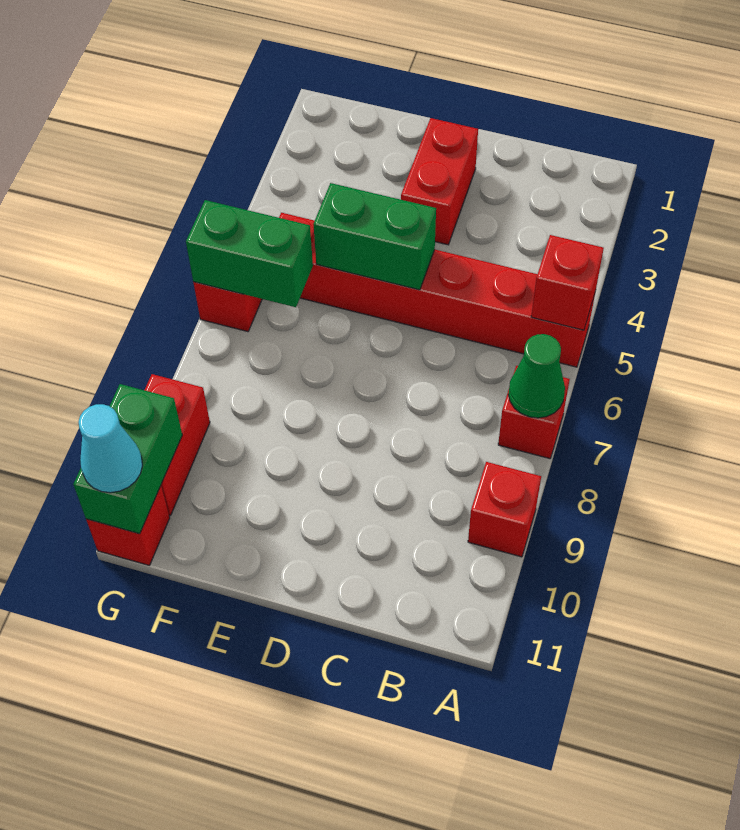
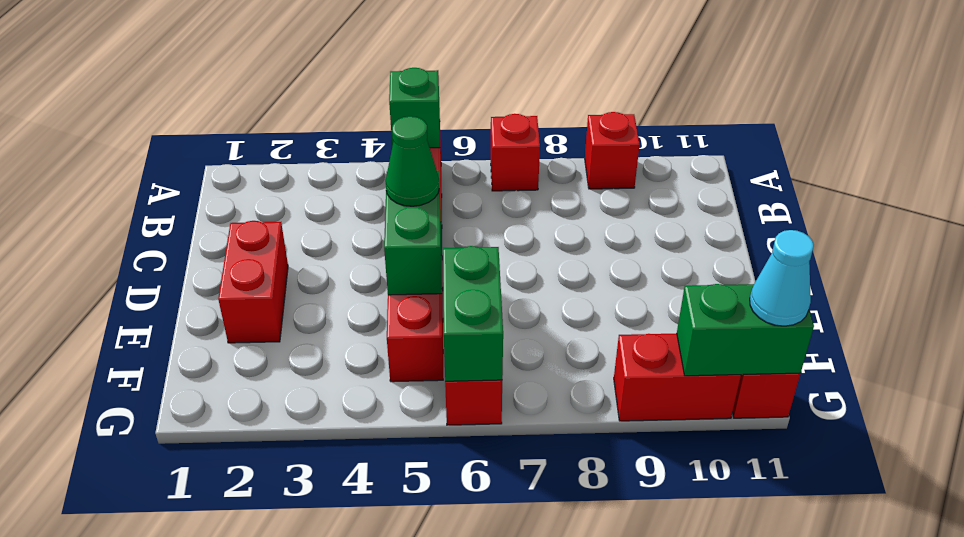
red 1x1 brick [531,235,604,330] -> green 1x1 brick [389,68,440,148]
green 1x1 cone [508,334,565,418] -> green 1x1 cone moved to [386,116,439,206]
red 1x2 brick [401,118,478,245] -> red 1x2 brick turned to [218,221,288,343]

